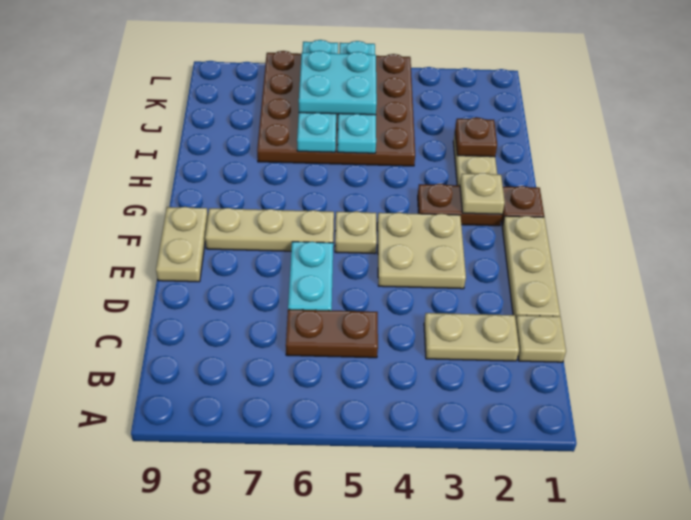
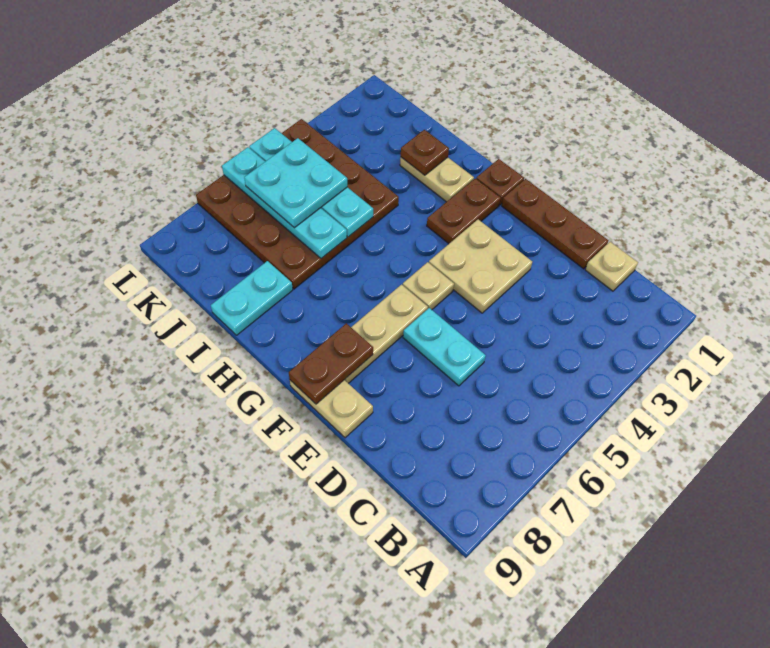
tan 1x2 plate [424,313,519,361] -> none
brown 1x2 plate [286,309,378,358] -> brown 1x2 plate moved to [289,323,373,404]
tan 1x3 plate [502,216,560,320] -> brown 1x3 plate [502,179,609,269]
tan 1x1 plate [460,173,505,214] -> none
none -> cyan 1x2 plate [211,261,293,335]

